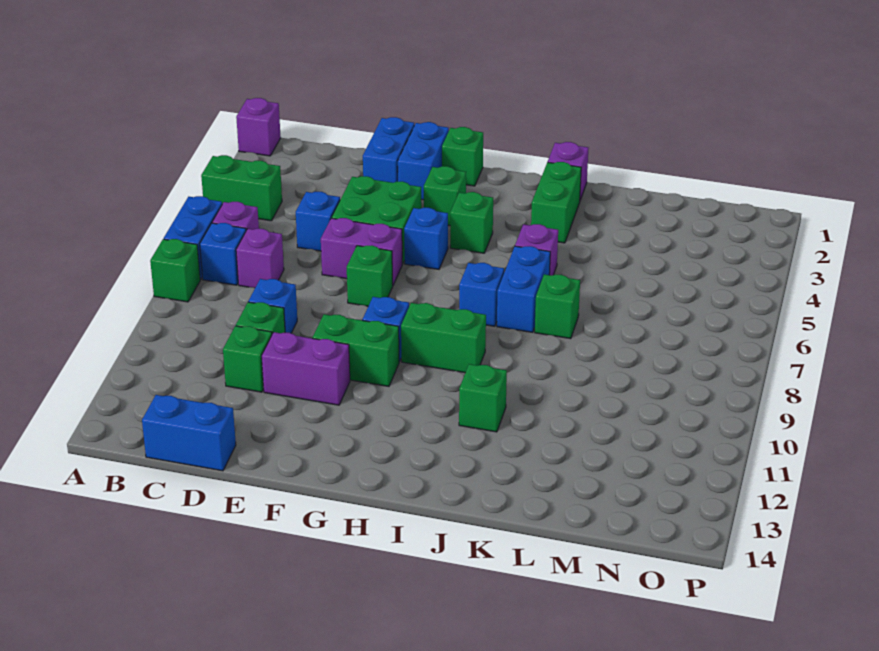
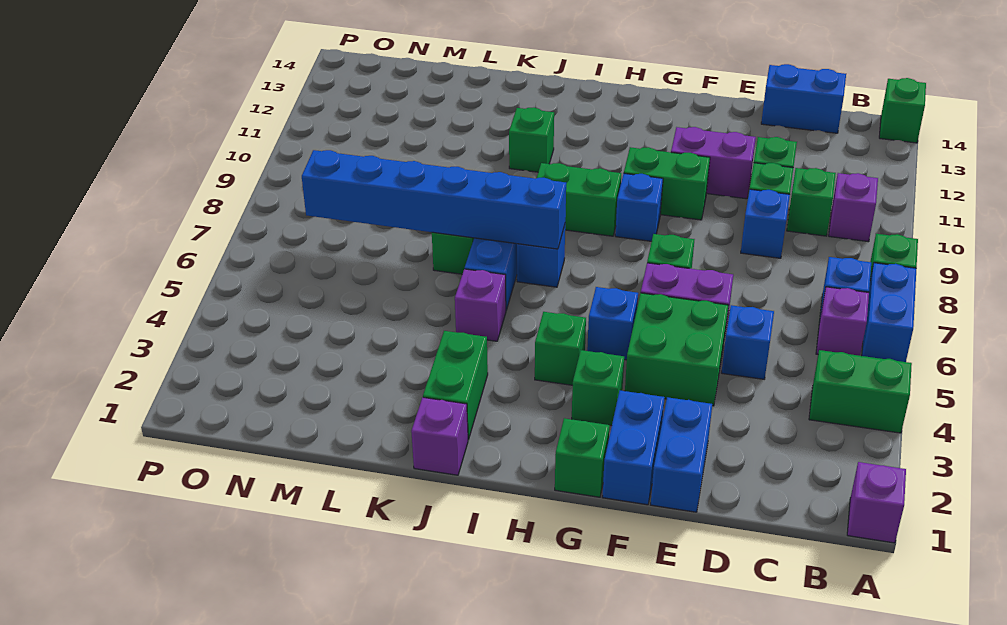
none -> green 1x1 brick [879,78,926,143]
purple 1x1 brick [236,229,284,288] -> purple 1x1 brick moved to [829,173,878,242]
none -> green 1x1 brick [787,168,836,236]
none -> blue 1x6 brick [302,150,566,249]

